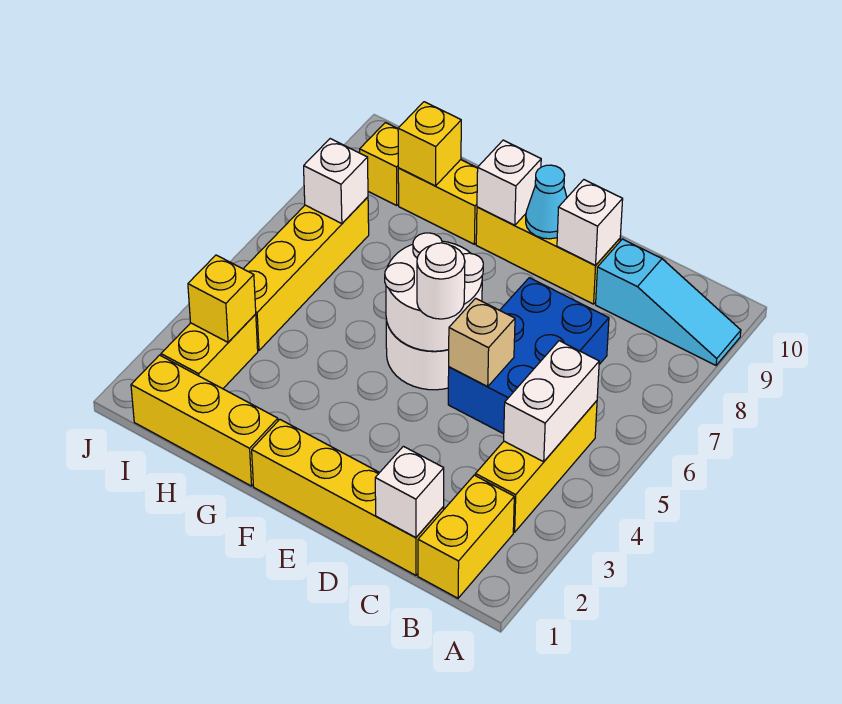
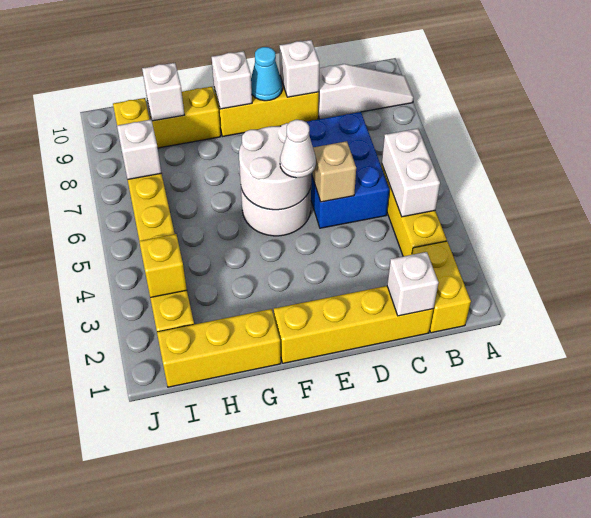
cyan 1x3 slope [596,239,741,365] -> white 1x3 slope [318,64,414,119]
white 1x1 round brick [417,243,465,319] -> white 1x1 cone [280,120,316,178]
yellow 1x1 brick [398,102,461,186] -> white 1x1 brick [142,63,184,121]

